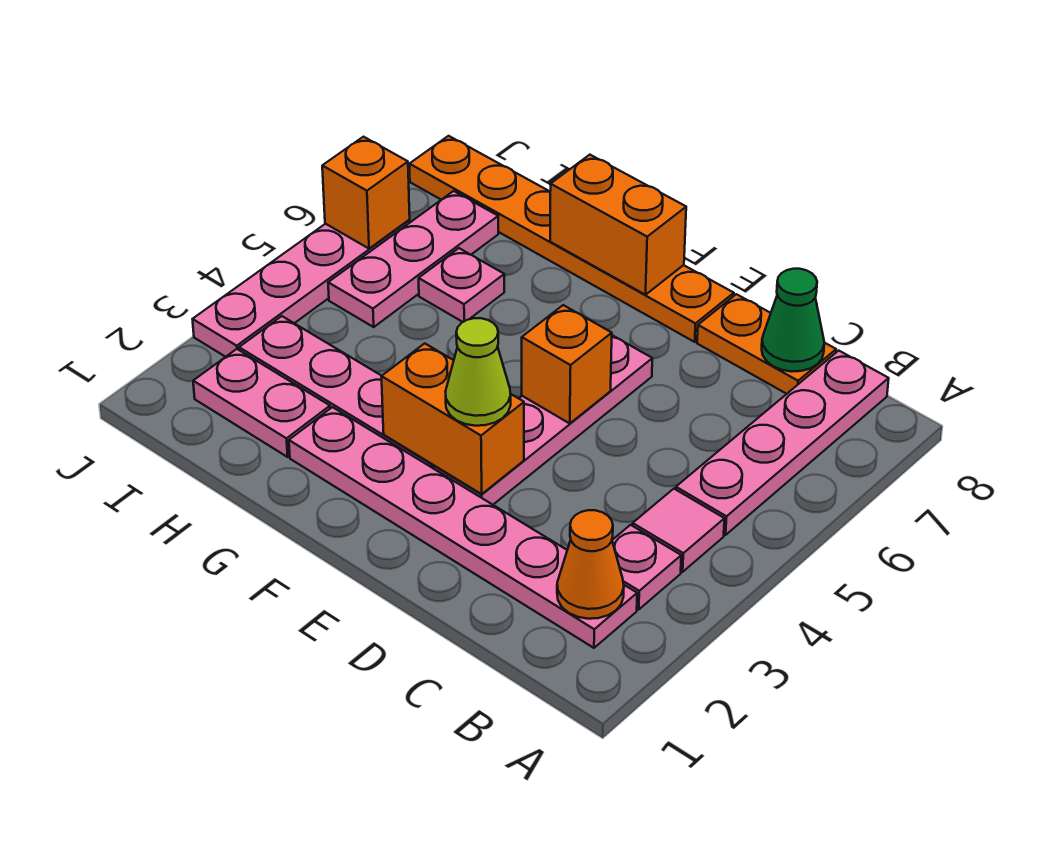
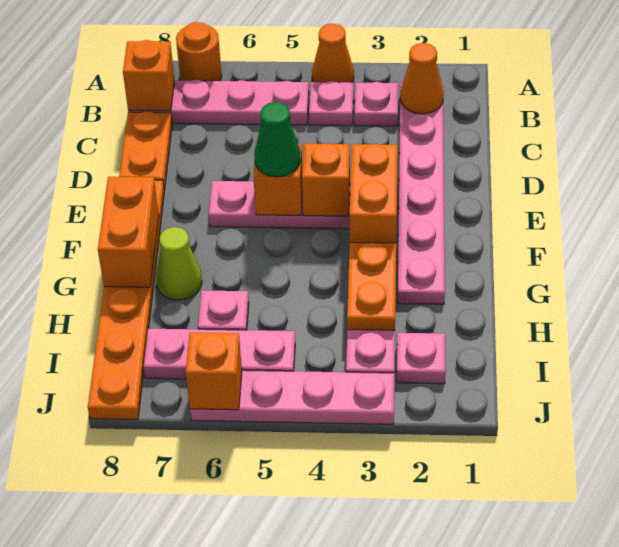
none -> orange 1x1 cone [312,24,354,83]
none -> orange 1x1 round brick [176,22,222,81]
pink 1x1 tile [633,489,724,572] -> pink 1x1 plate [309,81,353,126]
none -> orange 1x1 brick [123,40,175,111]
green 1x1 cone [762,269,824,372] -> green 1x1 cone moved to [254,102,301,177]
lime 1x1 cone [445,318,511,426] -> lime 1x1 cone moved to [156,227,202,300]
none -> orange 1x1 brick [302,143,350,216]
none -> orange 1x2 plate [347,242,396,330]
pink 1x2 plate [193,349,330,457] -> pink 1x1 plate [397,333,445,384]

